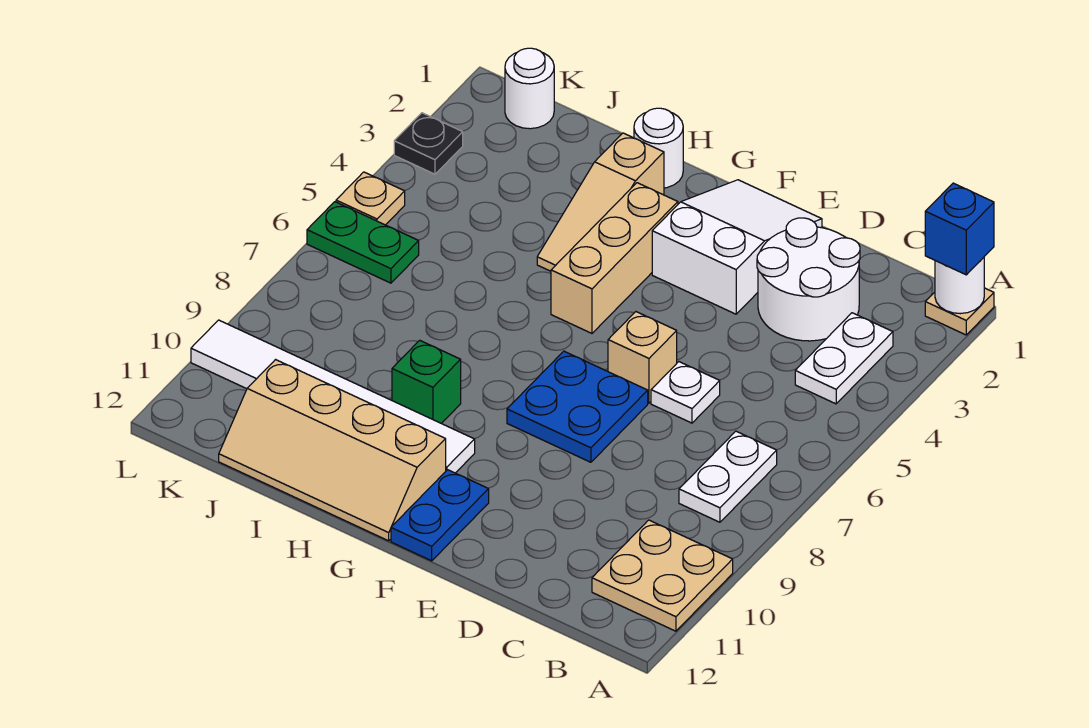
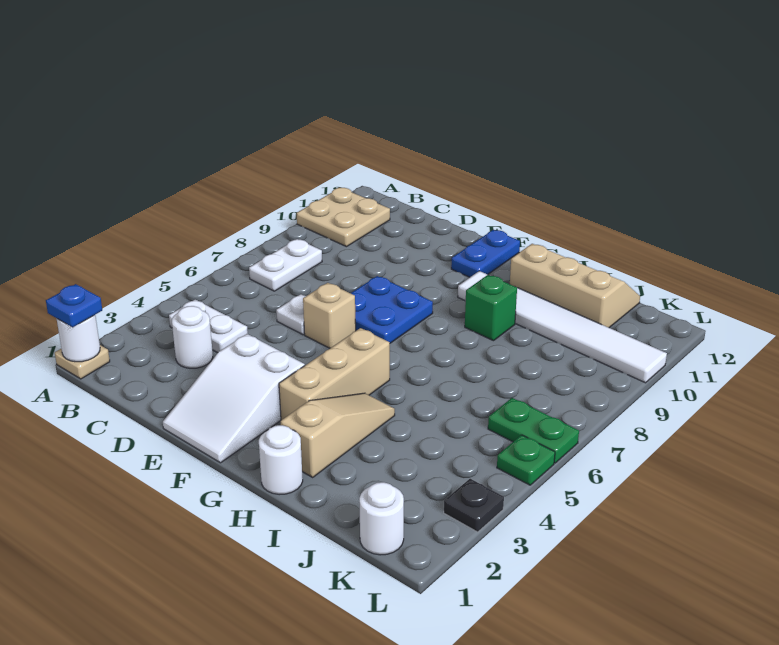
blue 1x1 brick [925,183,994,275] -> blue 1x1 plate [46,284,102,327]
white 1x2 plate [795,313,893,404] -> white 1x2 plate turned to [169,300,248,353]
white 2x2 round brick [757,218,860,341] -> white 1x1 round brick [172,306,213,368]
tan 2x4 slope [219,360,446,541] -> tan 2x3 slope [510,244,640,328]
tan 1x1 plate [336,172,405,225] -> green 1x1 plate [497,435,555,485]

